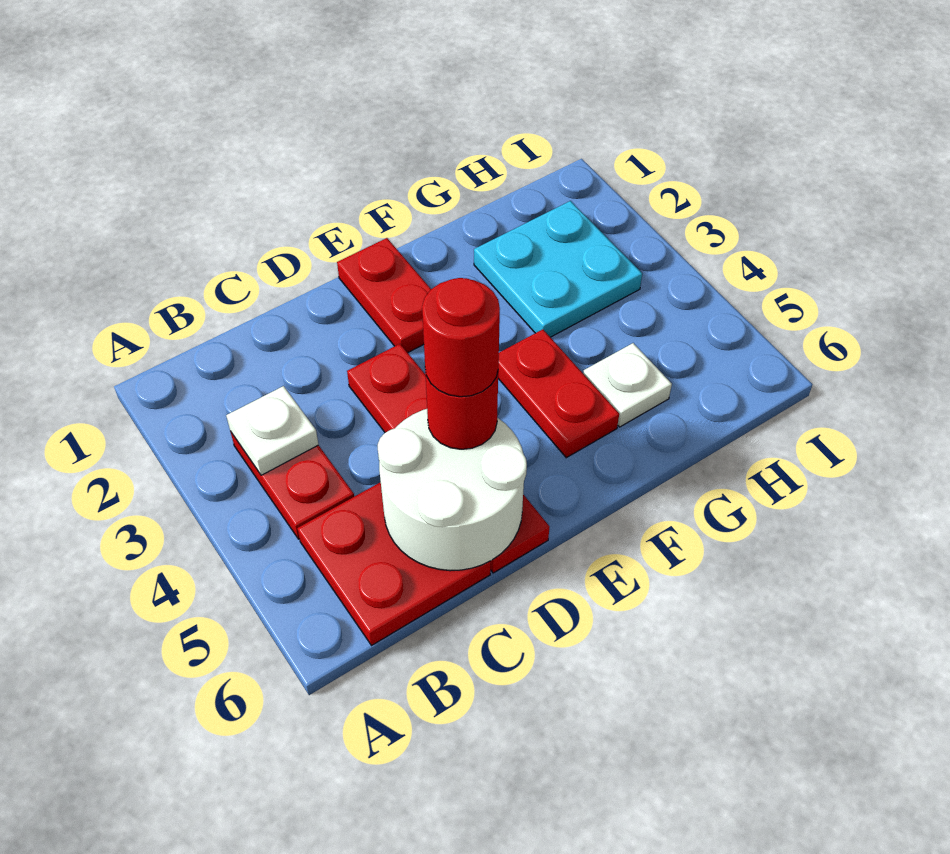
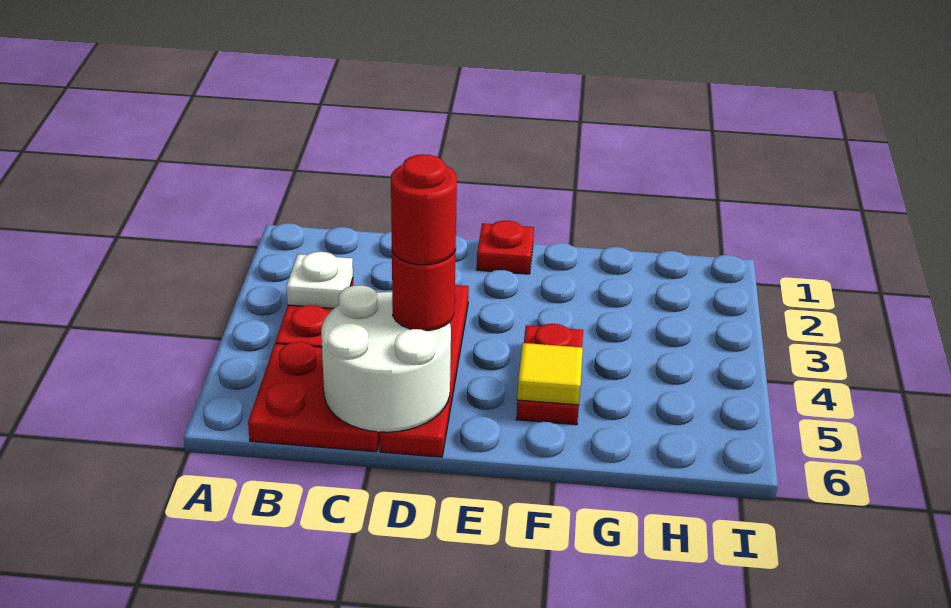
red 1x2 plate [337,238,431,353] -> red 1x1 plate [477,221,534,274]
none -> yellow 1x1 tile [517,343,583,405]
cyan 2x2 plate [474,201,642,337] -> none
white 1x1 plate [583,343,672,427] -> none

